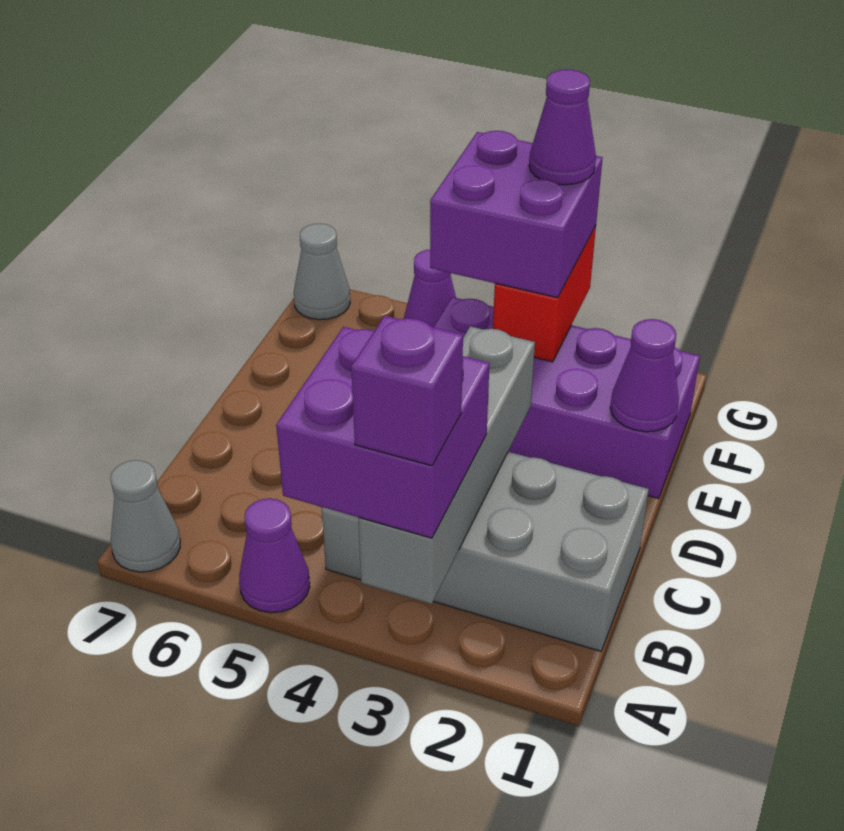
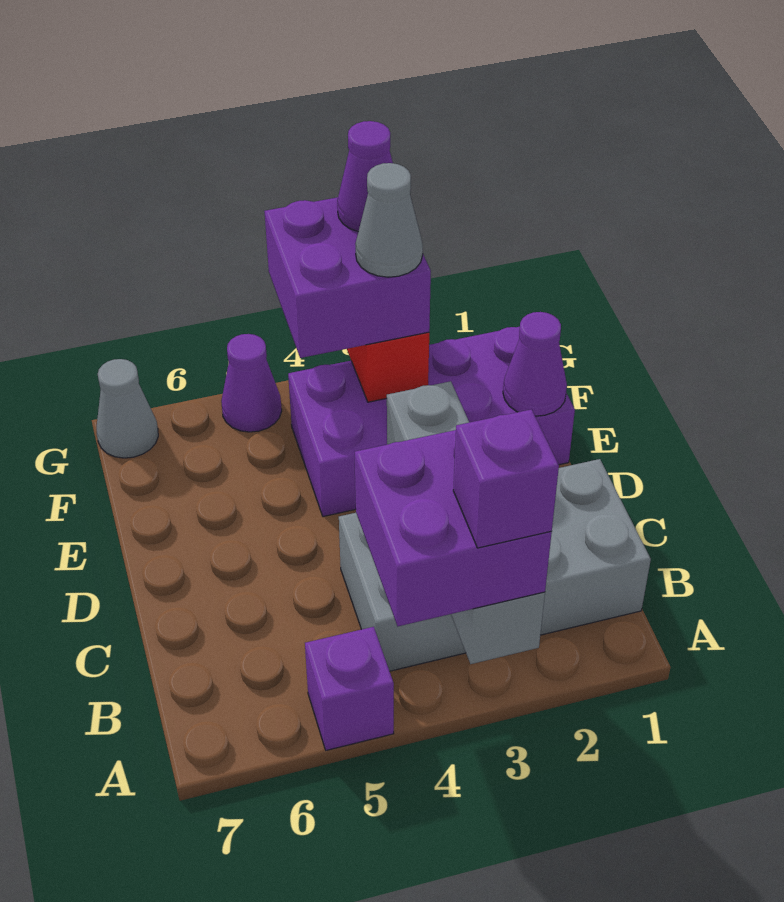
purple 1x1 cone [239,498,310,613] -> purple 1x1 brick [305,627,394,750]
grey 1x1 cone [110,460,180,572] -> grey 1x1 cone moved to [355,163,423,277]

